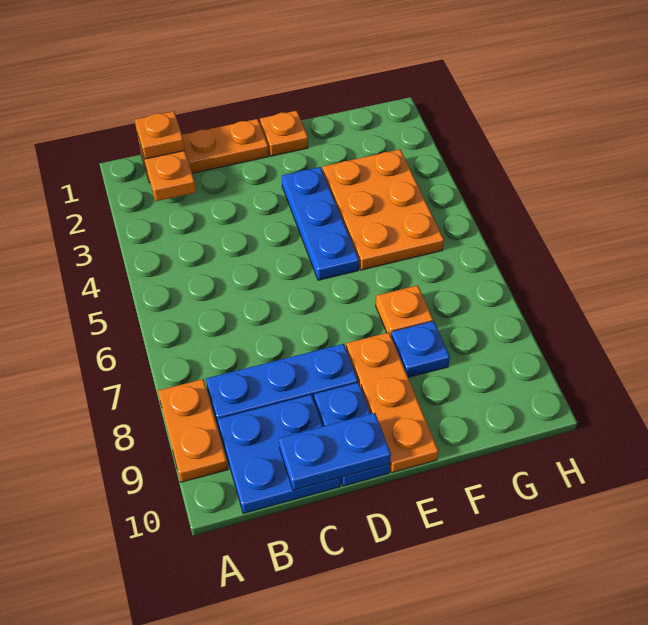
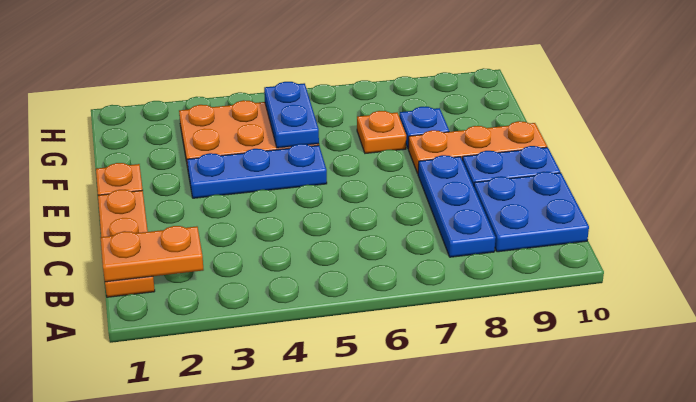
orange 1x2 plate [158,379,228,482] -> none
orange 1x1 plate [135,111,185,159] -> none
blue 1x2 plate [279,413,391,490] -> blue 1x2 plate moved to [264,82,319,148]

